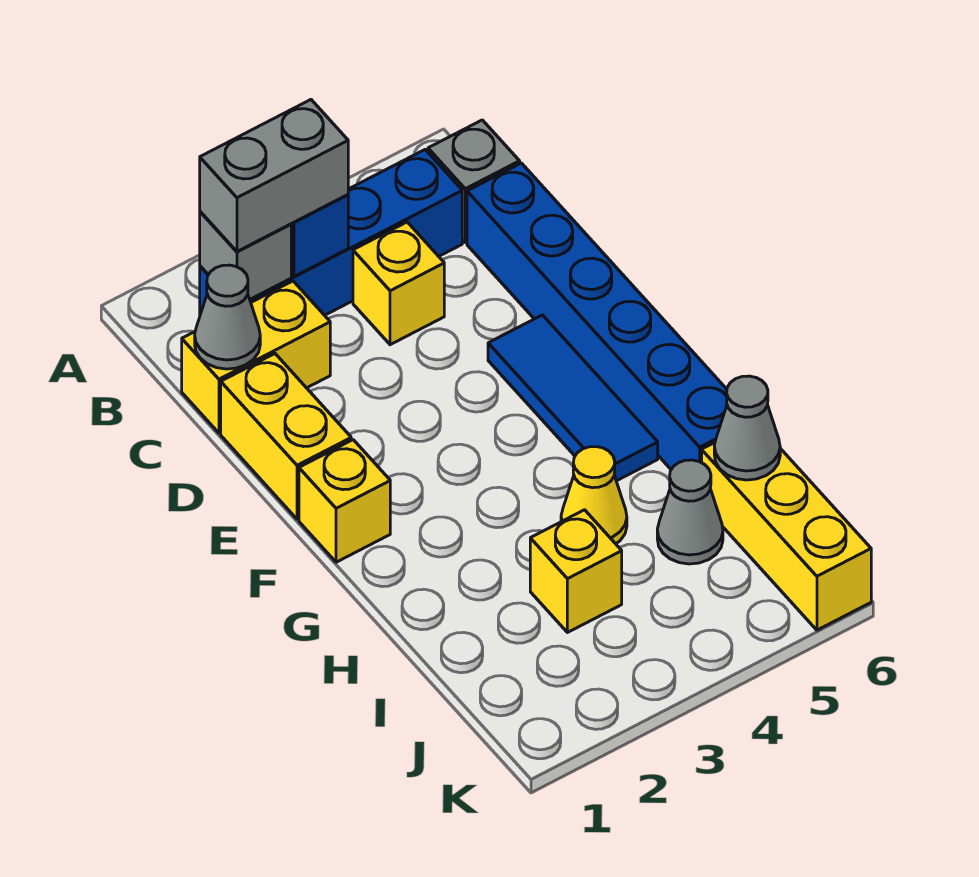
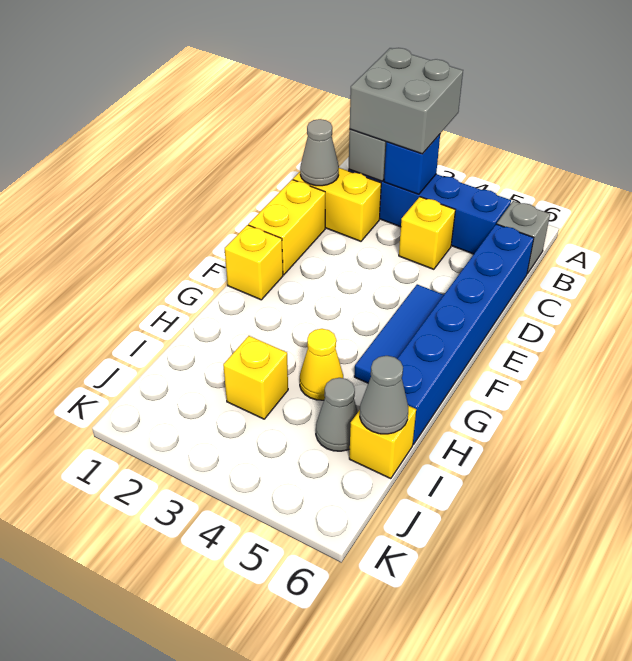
grey 1x2 brick [200,100,348,251] -> grey 2x2 brick [350,48,463,154]
yellow 1x3 brick [702,443,871,630] -> yellow 1x1 brick [349,406,416,478]

